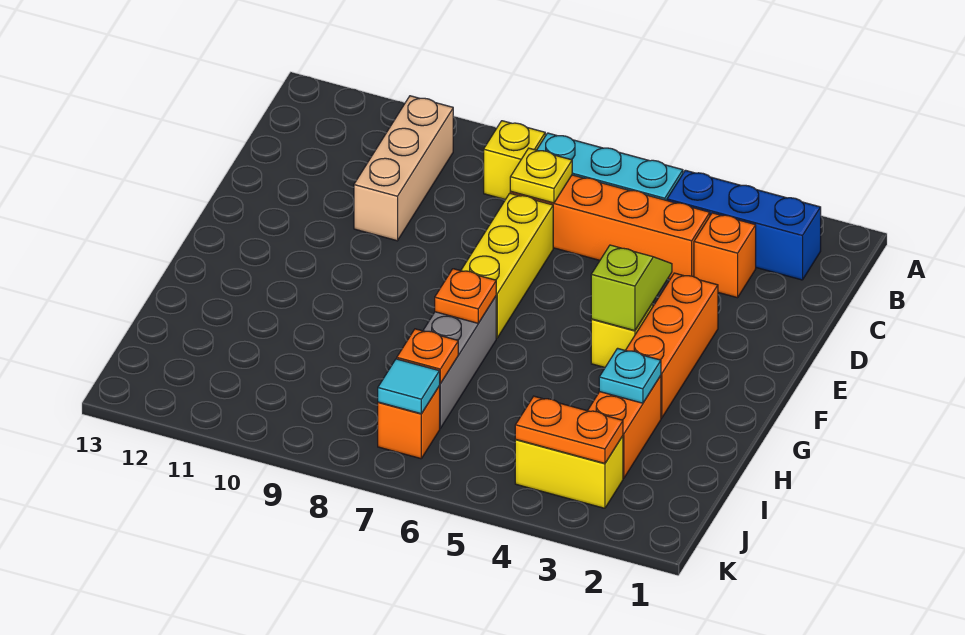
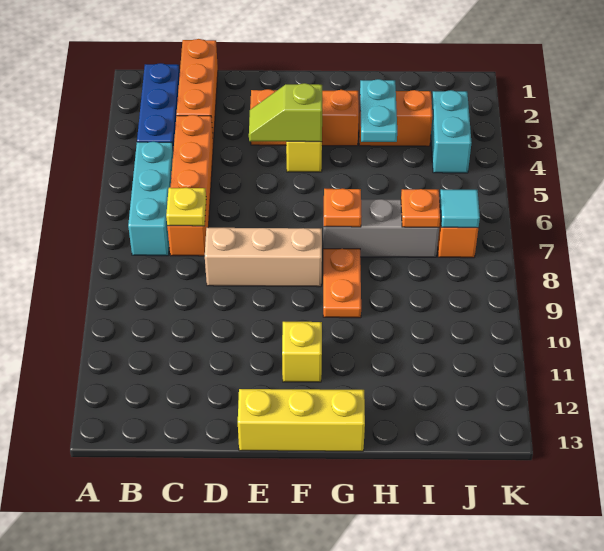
yellow 1x1 brick [484,121,545,200] -> yellow 1x1 brick moved to [282,322,322,382]
tan 1x3 brick [354,96,453,241] -> tan 1x3 brick moved to [205,228,322,287]
orange 1x1 brick [694,213,756,298] -> orange 1x3 brick [176,39,218,143]
yellow 1x3 brick [461,193,553,338] -> yellow 1x3 brick moved to [238,389,365,451]
cyan 1x1 plate [599,348,661,403] -> cyan 1x2 plate [360,79,397,142]
yellow 1x2 brick [515,436,623,508] -> cyan 1x2 brick [431,90,472,173]
orange 1x2 plate [515,396,623,463] -> orange 1x2 plate moved to [323,249,361,318]

